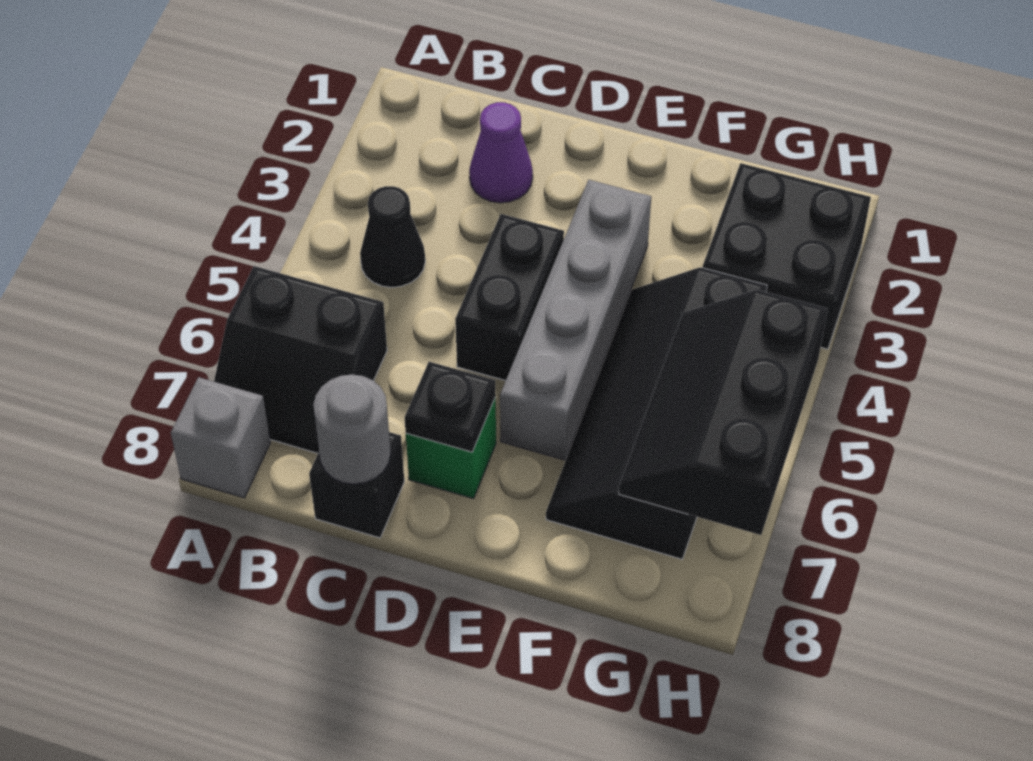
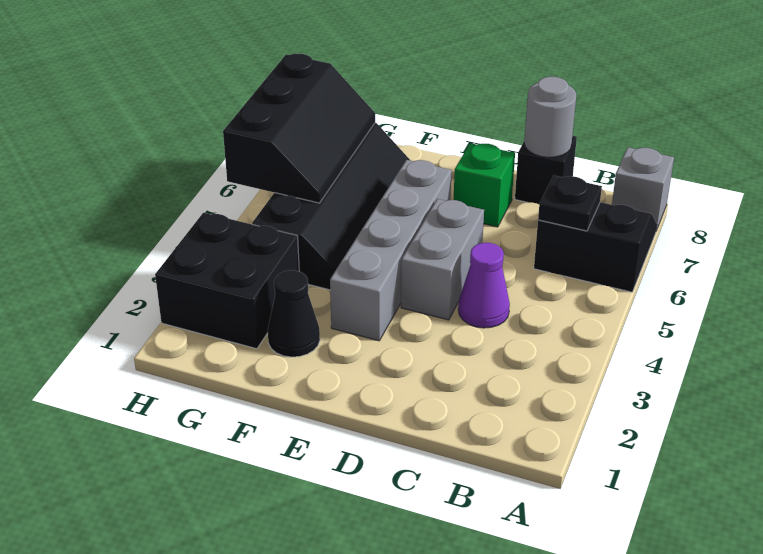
black 1x1 cone [360,186,425,287] -> black 1x1 cone moved to [268,270,320,357]
purple 1x1 cone [469,102,533,203] -> purple 1x1 cone moved to [458,243,510,328]
black 1x2 brick [455,214,564,381] -> grey 1x2 brick [401,199,484,320]
black 1x1 plate [404,362,496,452] -> black 1x1 plate moved to [538,176,602,231]

